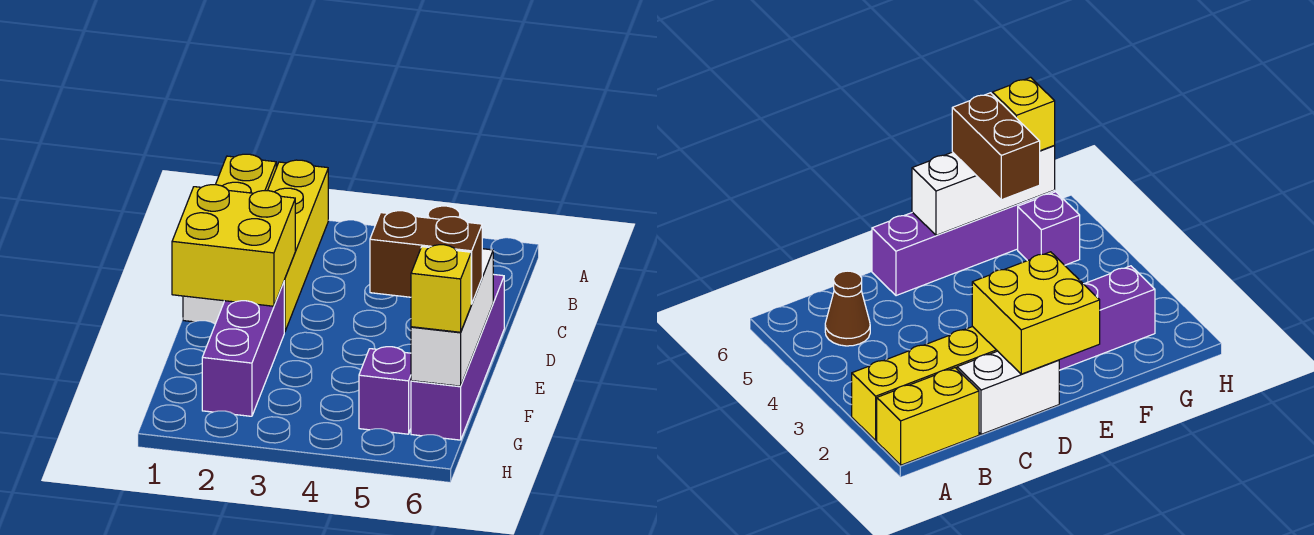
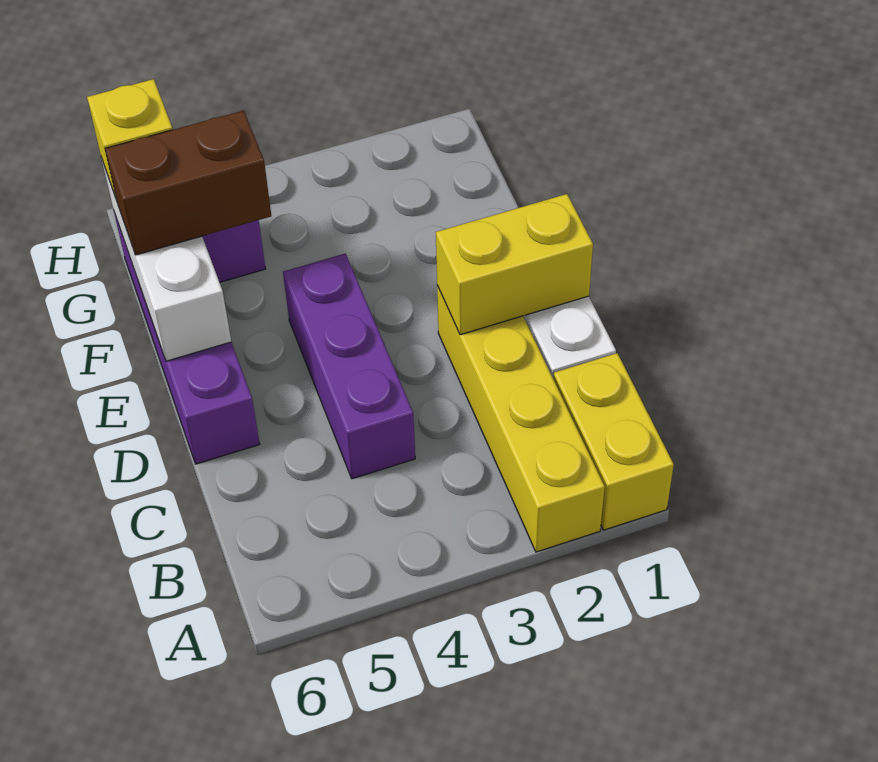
brown 1x1 cone [825,271,870,346] -> none
yellow 2x2 brick [172,185,295,306] -> yellow 1x2 brick [436,194,593,335]
purple 1x3 brick [202,282,284,416] -> purple 1x3 brick moved to [283,254,415,479]

